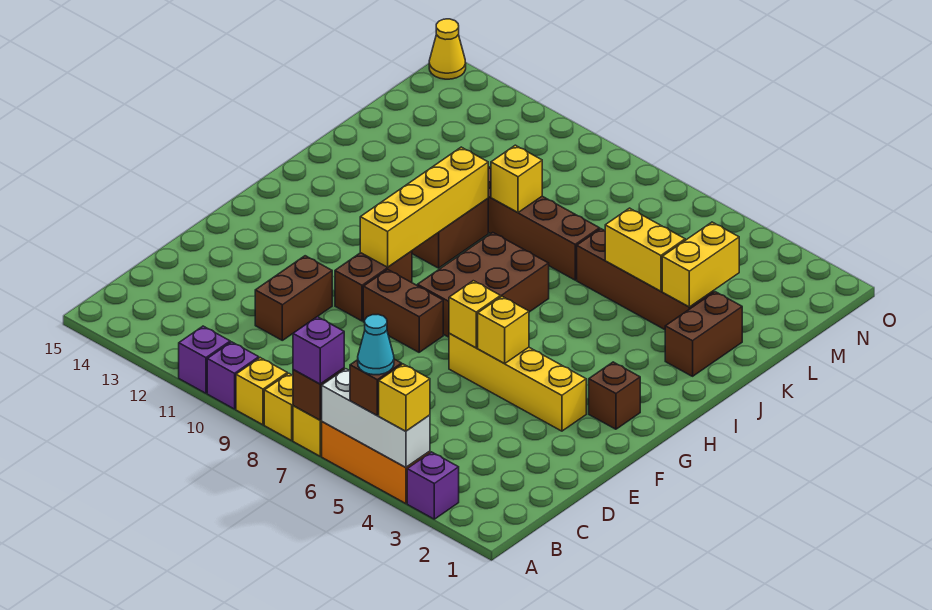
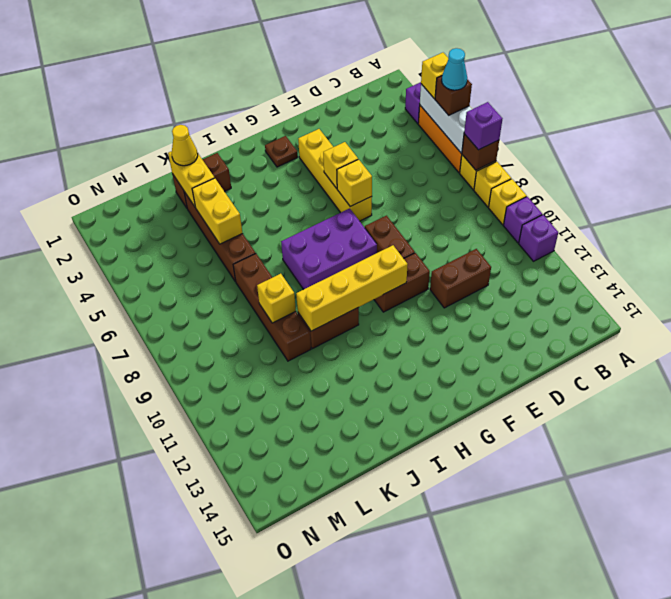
brown 1x1 brick [589,362,640,429] -> brown 1x1 plate [265,136,298,167]
brown 2x3 brick [417,233,549,337] -> purple 2x3 brick [281,208,377,289]
yellow 1x2 brick [662,222,739,307] -> yellow 1x2 brick turned to [168,151,214,207]
yellow 1x1 cone [429,19,466,79] -> yellow 1x1 cone moved to [172,125,198,166]

